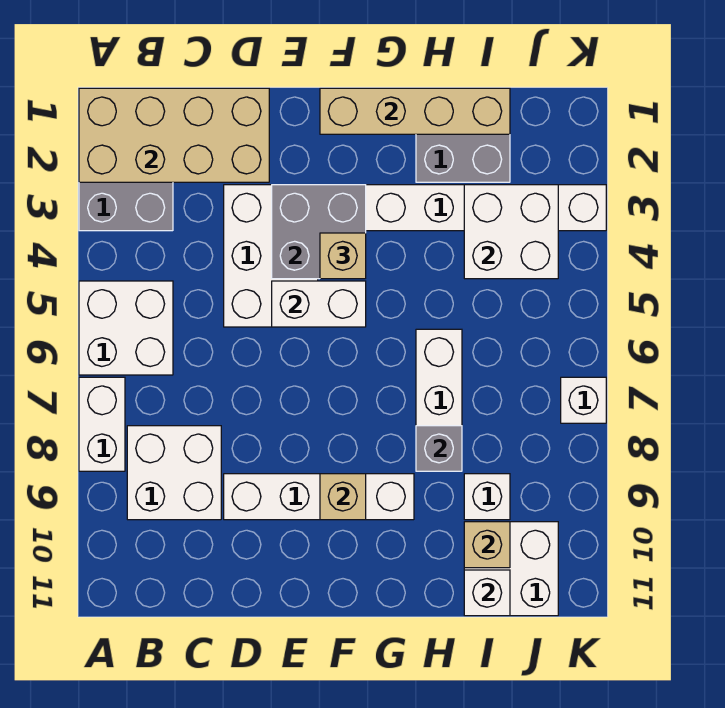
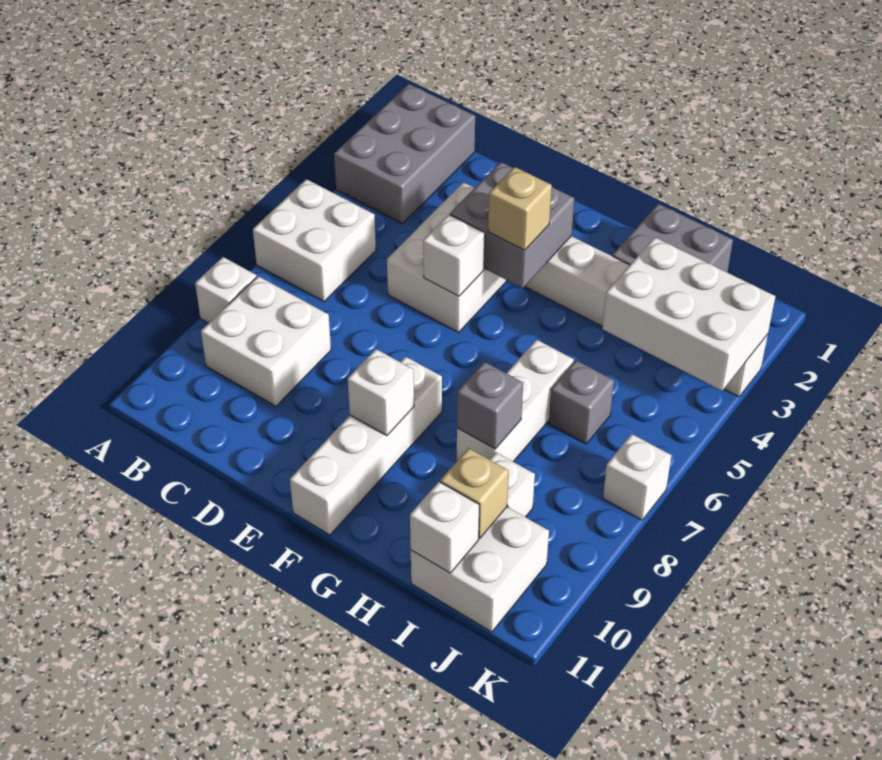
tan 2x4 brick [79,88,269,182] -> none
white 1x2 brick [79,377,125,471] -> white 1x1 brick [195,257,257,323]
white 1x4 brick [224,474,414,520] -> white 1x4 brick turned to [290,357,442,535]
white 1x2 brick [272,281,366,327] -> white 1x1 brick [423,215,485,296]
tan 1x4 brick [320,88,510,134] -> none
tan 1x1 brick [320,474,366,520] -> white 1x1 brick [348,349,414,436]
white 2x2 brick [464,185,558,279] -> white 2x3 brick [603,237,776,391]
none -> grey 1x1 brick [549,360,614,444]

